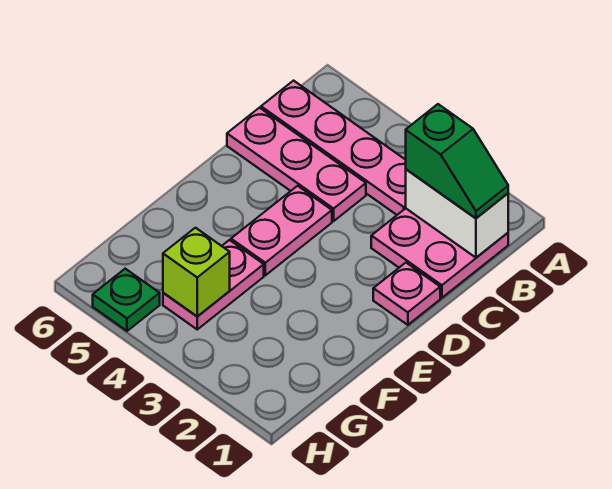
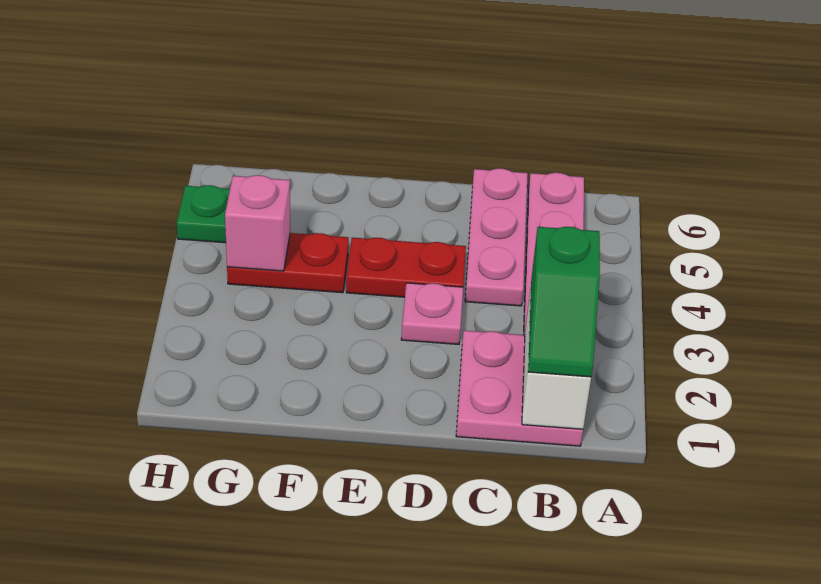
pink 1x1 plate [373,263,440,325] -> pink 1x1 plate moved to [401,283,463,344]
pink 1x2 plate [231,186,332,275] -> red 1x2 plate [346,238,466,297]
pink 1x2 plate [163,240,264,329] -> red 1x2 plate [227,233,349,293]
lime 1x1 brick [163,228,230,316] -> pink 1x1 brick [225,175,290,271]

